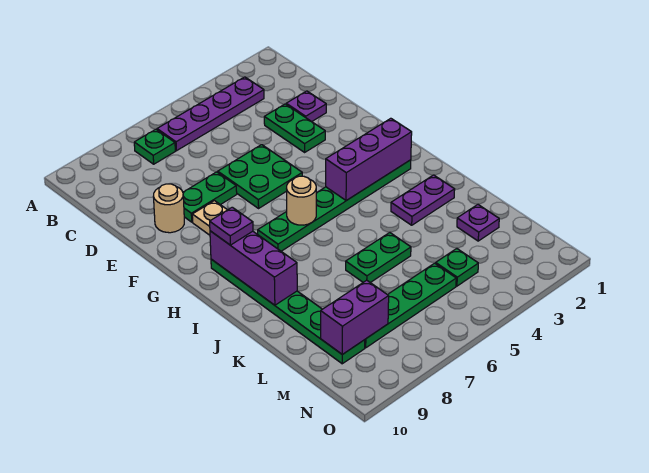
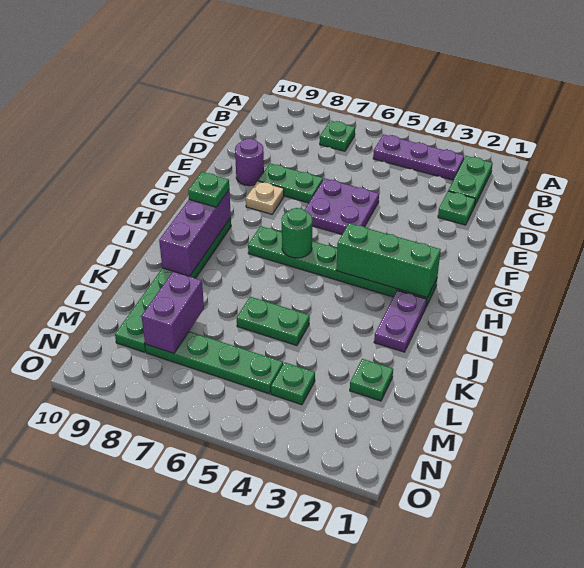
purple 1x4 plate [157,77,264,151] -> purple 1x3 plate [373,134,464,180]
purple 1x1 plate [286,91,326,122] -> green 1x1 plate [438,191,475,225]
green 1x2 plate [264,104,325,152] -> green 1x2 plate moved to [448,156,493,205]
green 2x2 plate [218,145,302,208] -> purple 2x2 plate [305,178,379,234]
tan 1x1 round brick [153,184,184,233] -> purple 1x1 round brick [235,139,264,186]
purple 1x3 brick [326,118,412,201] -> green 1x3 brick [336,223,441,298]
tan 1x1 round brick [287,176,316,225] -> green 1x1 round brick [282,208,313,258]
purple 1x1 plate [210,207,253,245] -> green 1x1 plate [188,172,229,207]
purple 1x2 plate [391,175,455,225] -> purple 1x2 plate turned to [374,290,427,352]
purple 1x1 plate [457,205,499,241] -> green 1x1 plate [350,359,393,401]
purple 1x2 brick [321,280,389,354] -> purple 1x2 brick turned to [141,272,204,353]

